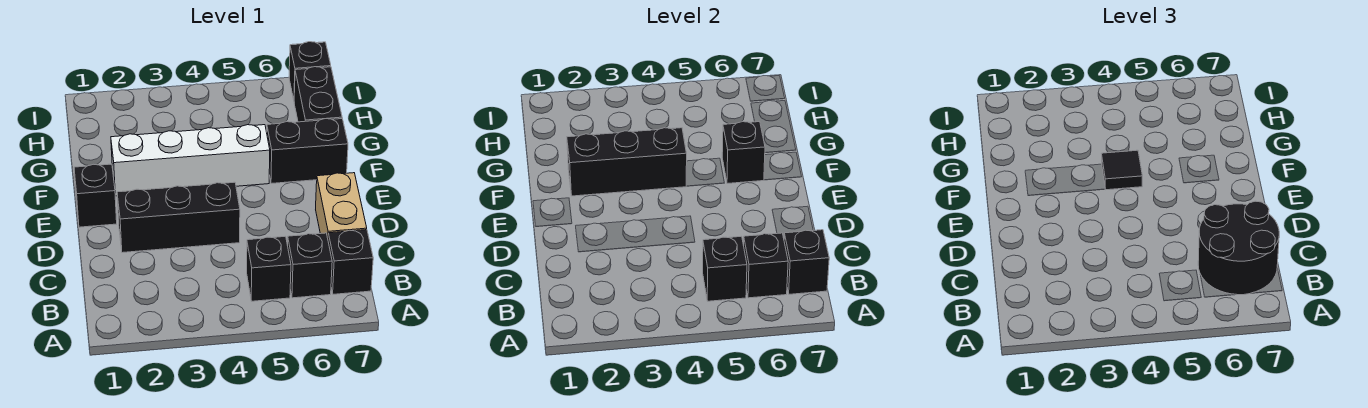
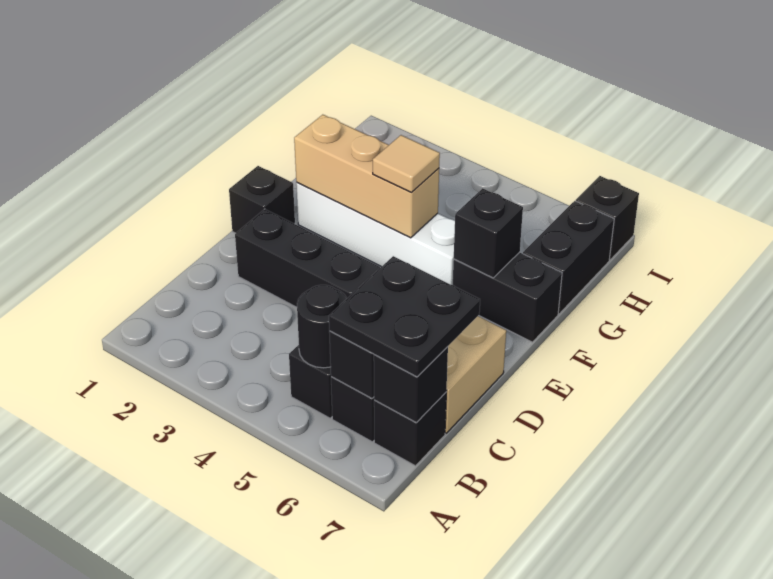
black 1x1 brick [703,236,747,301] -> black 1x1 round brick [297,285,347,368]
black 2x2 round brick [1198,201,1279,295] -> black 2x2 plate [329,256,480,377]
black 1x3 brick [567,128,687,196] -> tan 1x3 brick [294,115,439,238]
black 1x1 tile [1102,150,1142,190] -> tan 1x1 tile [373,135,440,192]

